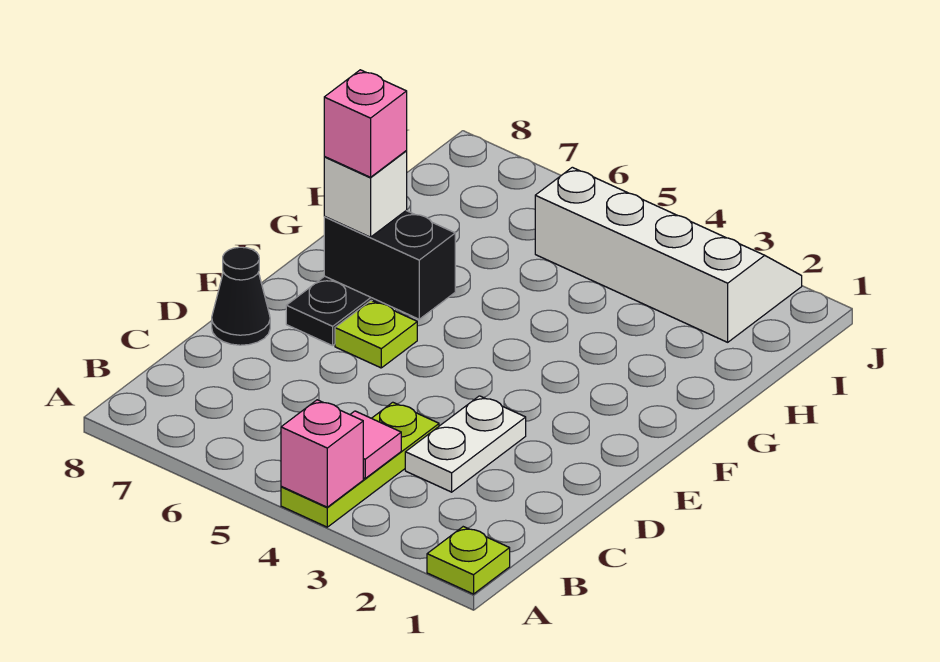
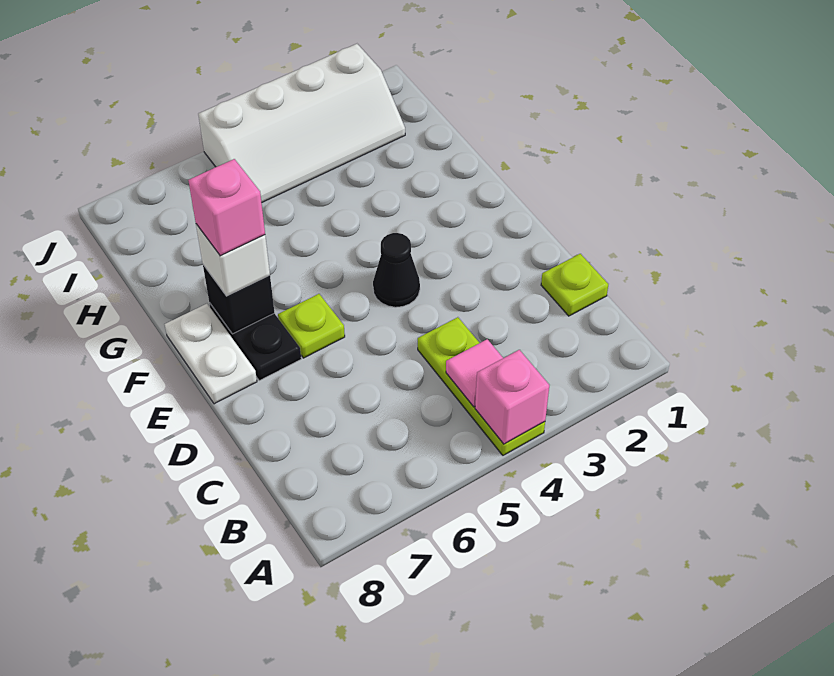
lime 1x1 plate [427,527,510,594] -> lime 1x1 plate moved to [541,254,608,316]
white 1x2 plate [405,396,526,492] -> white 1x2 plate moved to [165,304,257,404]
black 1x1 cone [212,247,270,345] -> black 1x1 cone moved to [373,233,420,307]
black 1x2 brick [324,210,455,319] -> black 1x1 brick [203,265,274,334]
white 2x4 slope [535,167,802,342] -> white 2x4 slope turned to [198,44,405,203]

